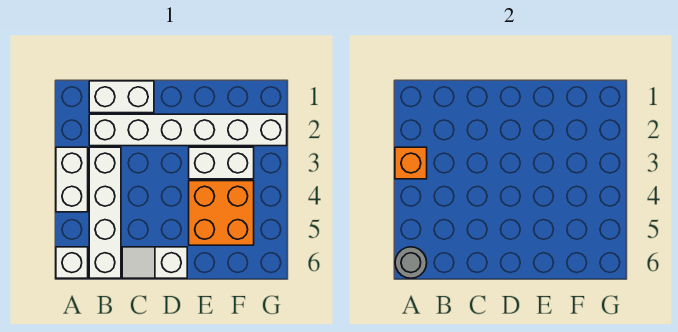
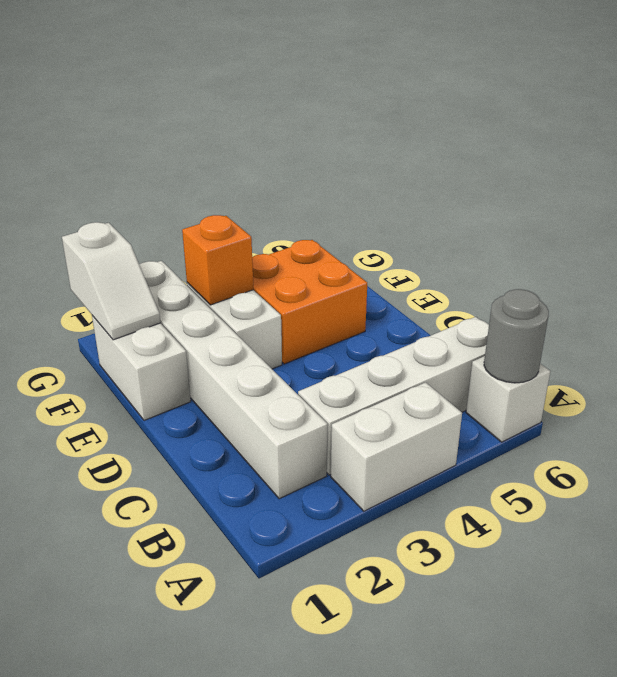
orange 1x1 brick [395,147,427,179] -> orange 1x1 brick moved to [182,215,253,305]
white 1x2 brick [89,81,154,113] -> white 1x2 brick moved to [92,316,191,420]
white 1x2 slope [122,247,187,278] -> white 1x2 slope moved to [62,222,161,340]

